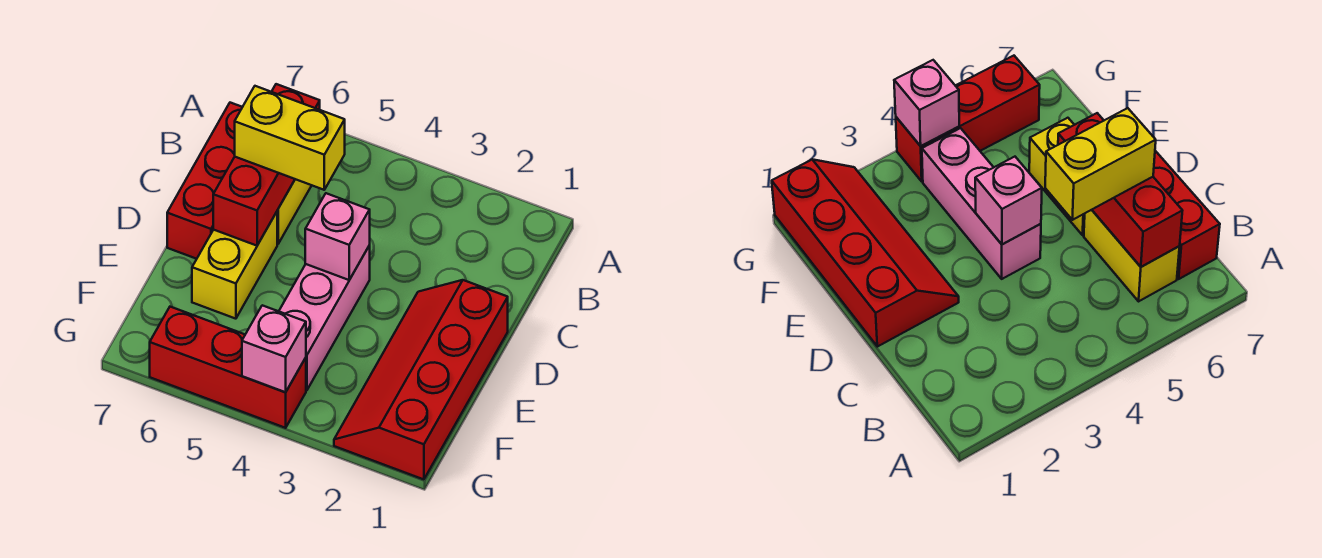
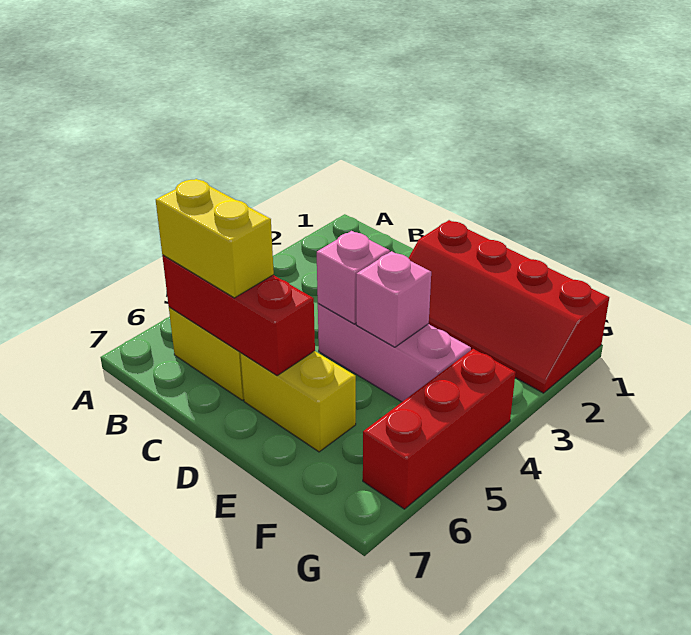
red 1x3 brick [167,103,242,259] -> none
yellow 1x2 brick [235,86,345,190] -> yellow 1x2 brick turned to [156,179,274,298]
pink 1x1 brick [242,305,306,392] -> pink 1x1 brick moved to [356,251,431,347]

